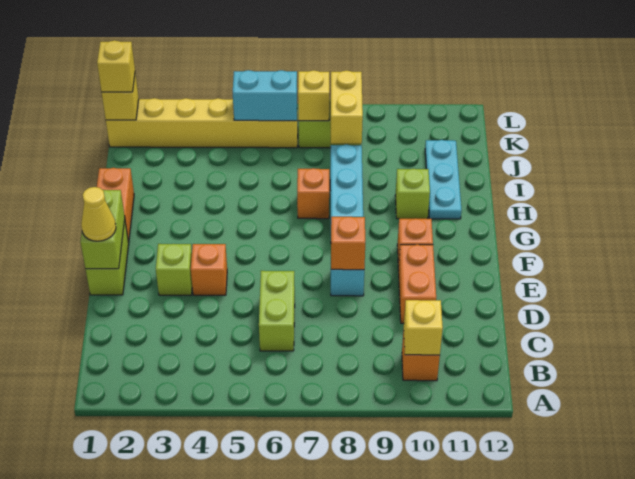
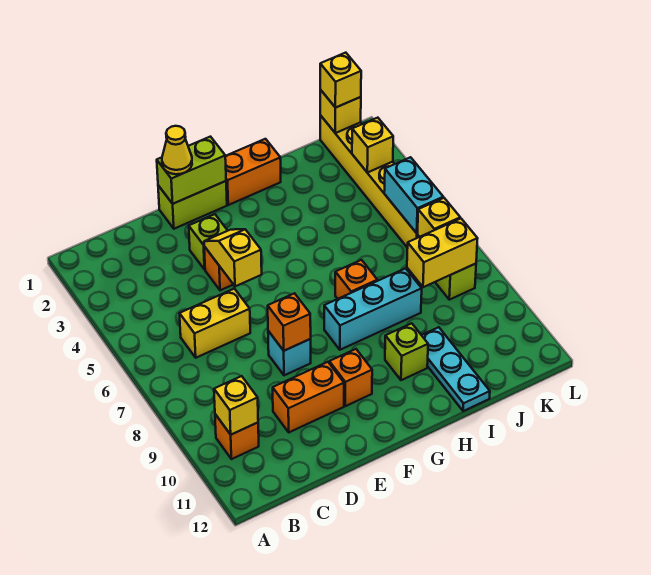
lime 1x2 brick [259,271,295,351] -> yellow 1x2 brick [180,289,250,358]
none -> yellow 1x2 slope [204,229,262,286]
cyan 1x3 plate [425,140,462,219] -> cyan 1x3 plate turned to [422,327,490,411]
none -> yellow 1x1 brick [352,118,393,173]

